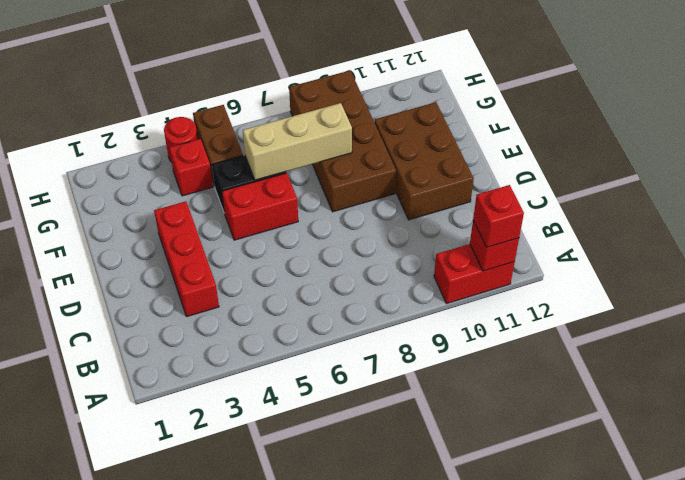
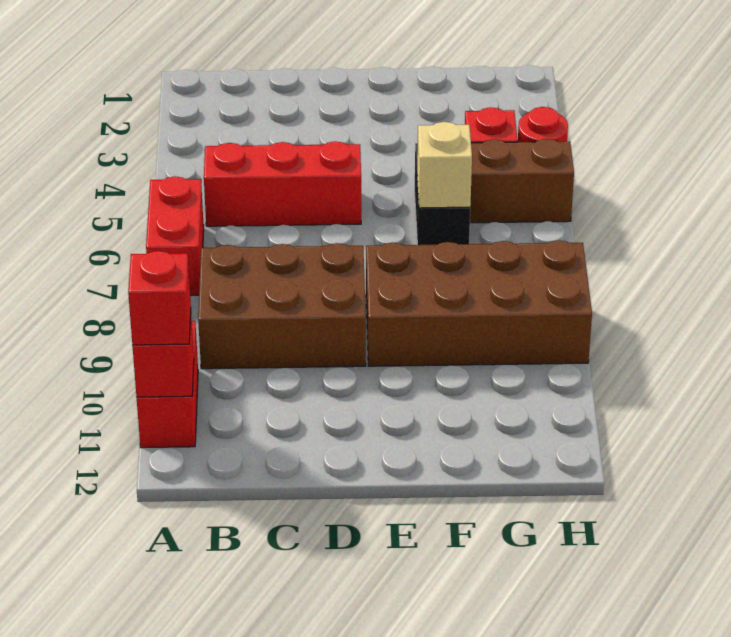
red 1x3 brick [154,201,219,317] -> red 1x3 brick moved to [204,141,361,226]
brown 2x3 brick [375,102,474,220] -> brown 2x3 brick moved to [198,243,366,369]
red 1x2 brick [222,173,298,240] -> red 1x2 brick moved to [146,176,204,296]
tan 1x3 brick [243,103,352,180] -> tan 1x1 brick [417,122,472,208]

